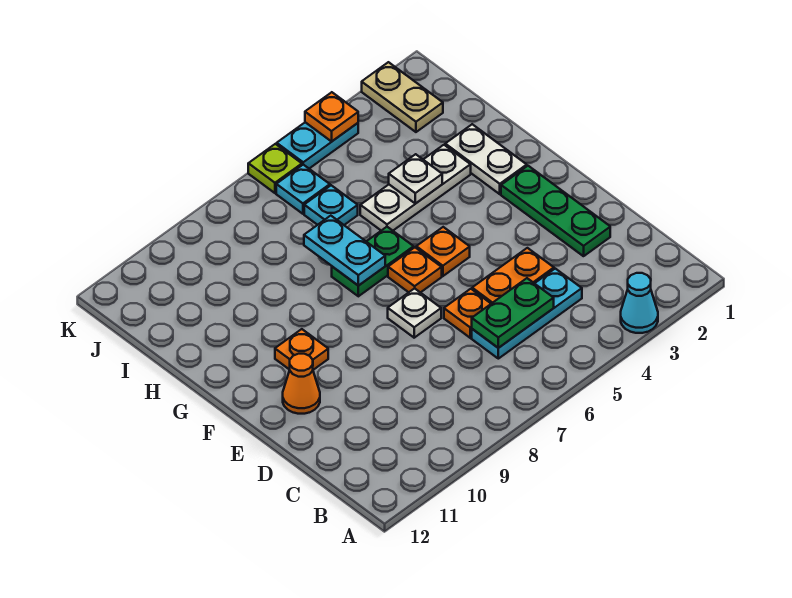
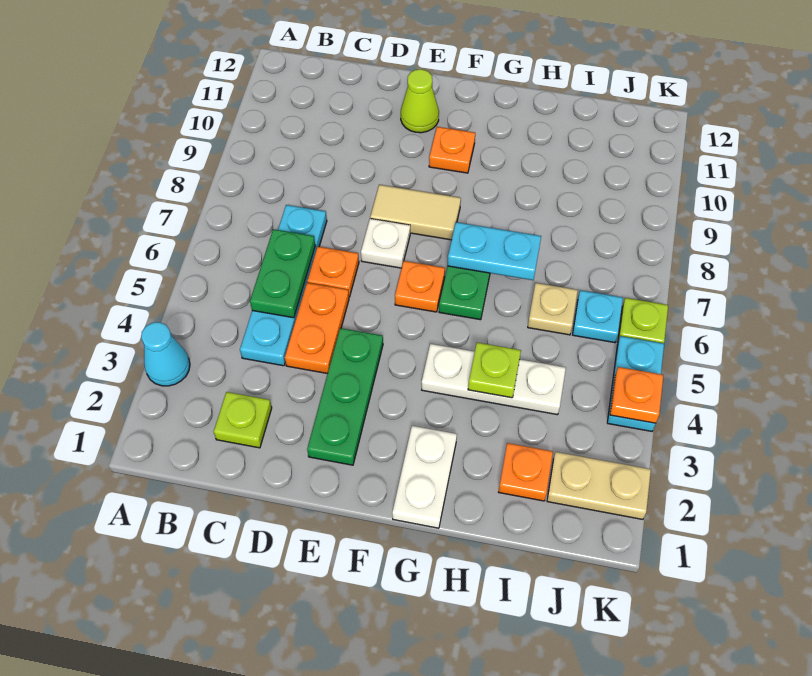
none -> lime 1x1 plate [214,392,272,448]
cyan 1x3 plate [472,269,582,359] -> cyan 1x4 plate [240,205,327,366]
green 1x3 plate [501,166,610,256] -> green 1x3 plate turned to [307,328,383,465]
none -> tan 1x2 tile [370,185,461,240]
orange 1x1 cone [283,354,320,414] -> lime 1x1 cone [401,69,439,133]
orange 1x1 plate [416,227,470,276] -> orange 1x1 plate moved to [499,443,553,501]
white 1x2 plate [445,124,527,194] -> white 1x2 plate turned to [392,426,457,528]
white 1x3 plate [360,145,471,231] -> white 1x3 plate turned to [422,344,566,415]
white 1x1 plate [389,154,442,204] -> lime 1x1 plate [468,343,521,398]
cyan 1x1 plate [304,185,358,225] -> tan 1x1 plate [528,283,578,335]

